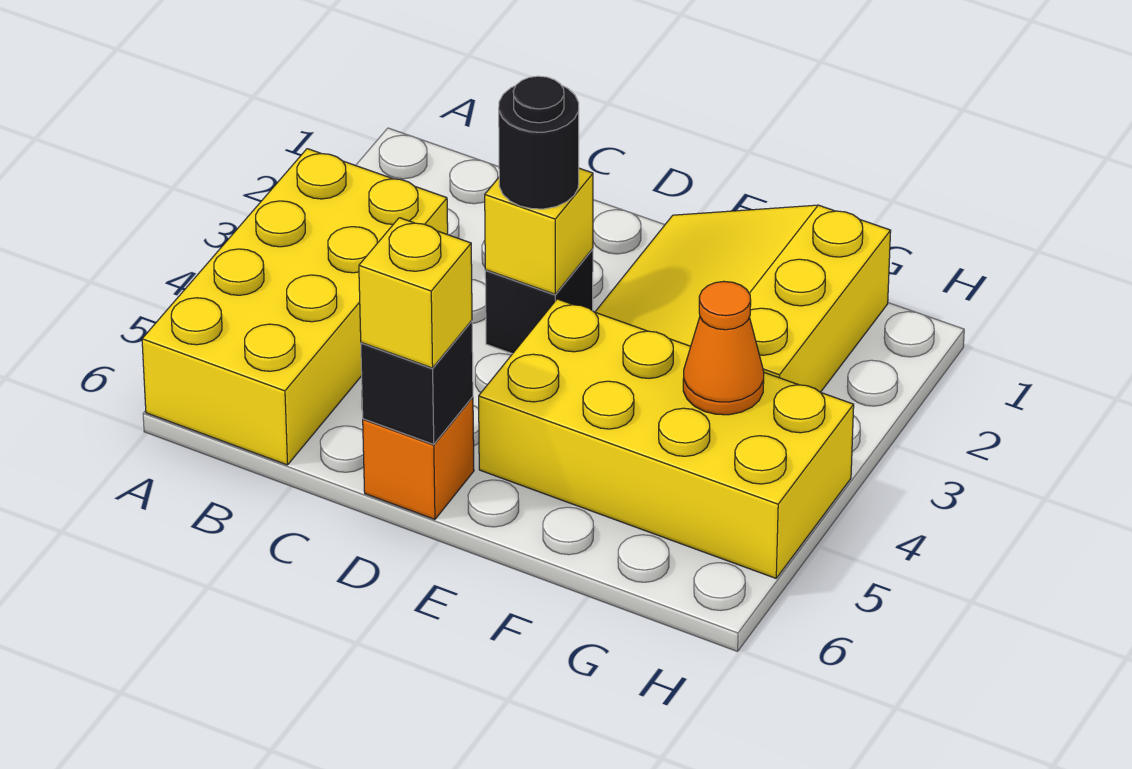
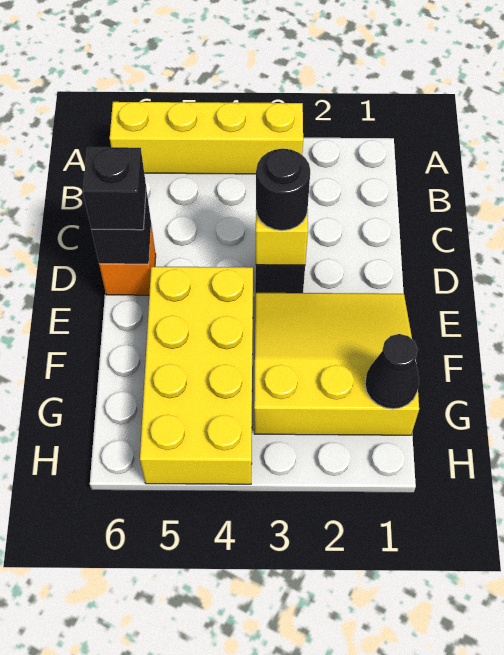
yellow 2x4 brick [142,149,448,465] -> yellow 1x4 brick [110,102,303,174]
yellow 1x1 brick [359,218,472,368] -> black 1x1 brick [83,147,146,230]
none -> black 1x1 cone [365,334,419,409]
orange 1x1 cone [683,281,764,415] -> none

